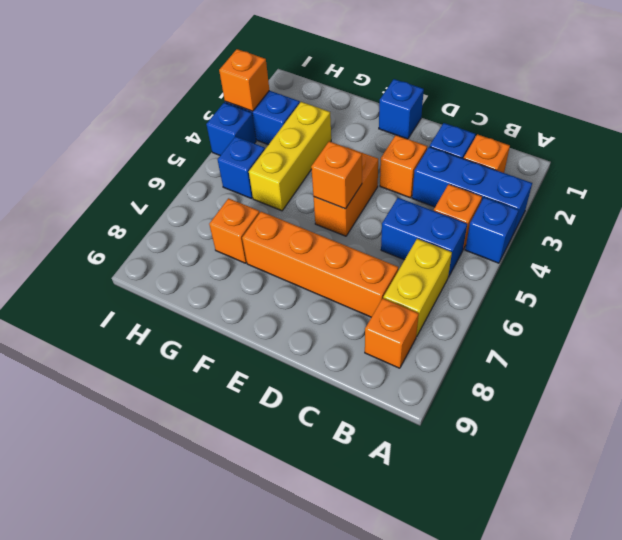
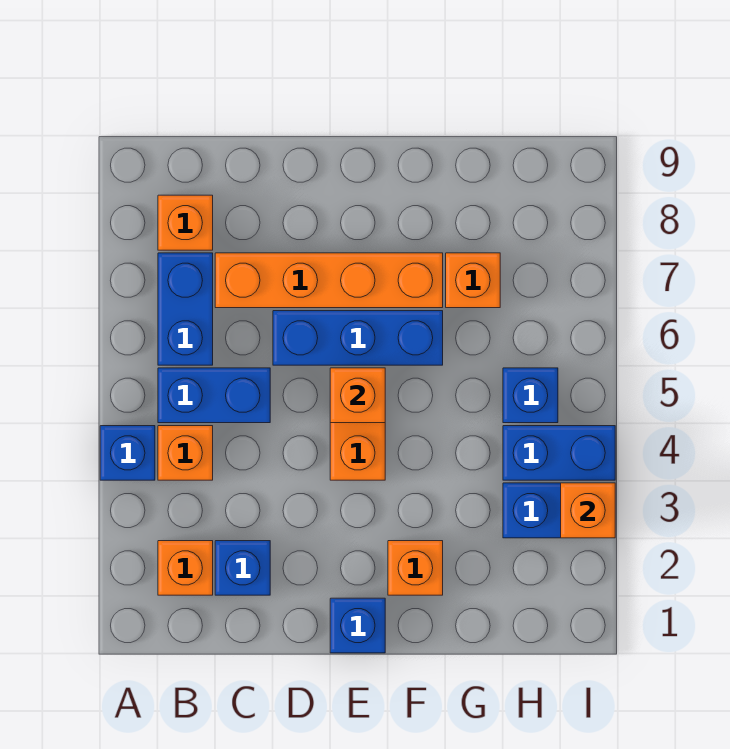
blue 1x3 brick [412,147,532,234] -> blue 1x3 brick moved to [273,311,443,365]
yellow 1x2 brick [383,239,452,337] -> blue 1x2 brick [158,253,213,365]
orange 1x1 brick [380,135,427,198] -> orange 1x1 brick moved to [388,541,443,595]
yellow 1x3 brick [249,102,331,211] -> none
blue 1x1 brick [206,103,256,155] -> blue 1x2 brick [503,426,615,480]

